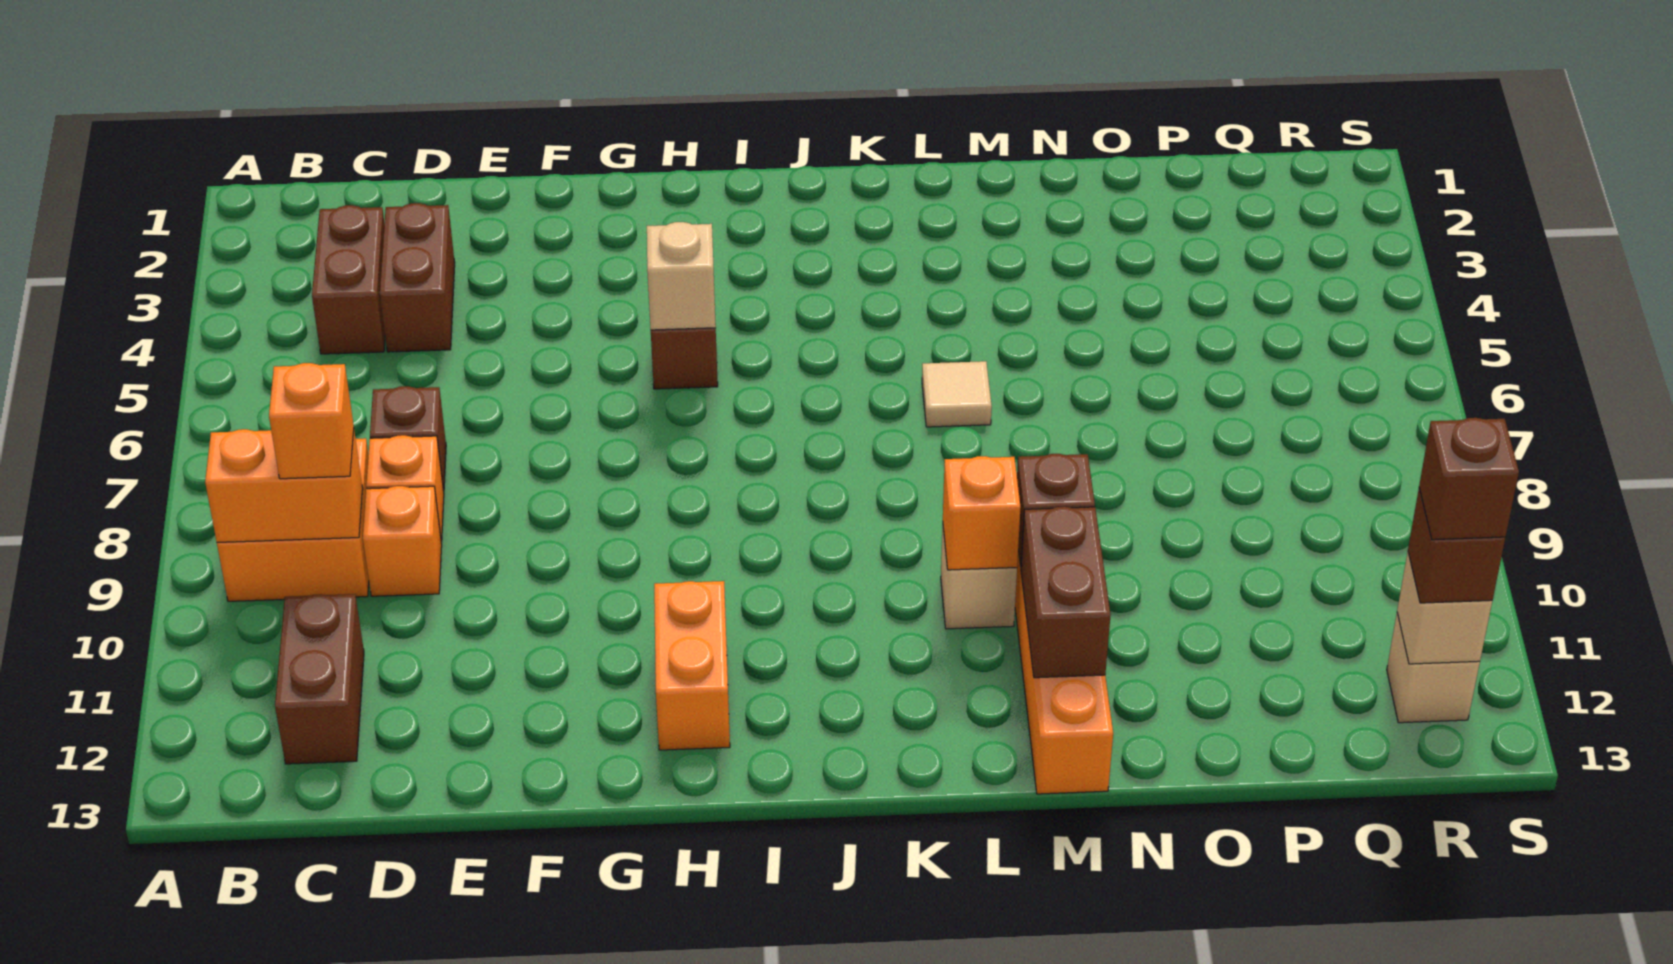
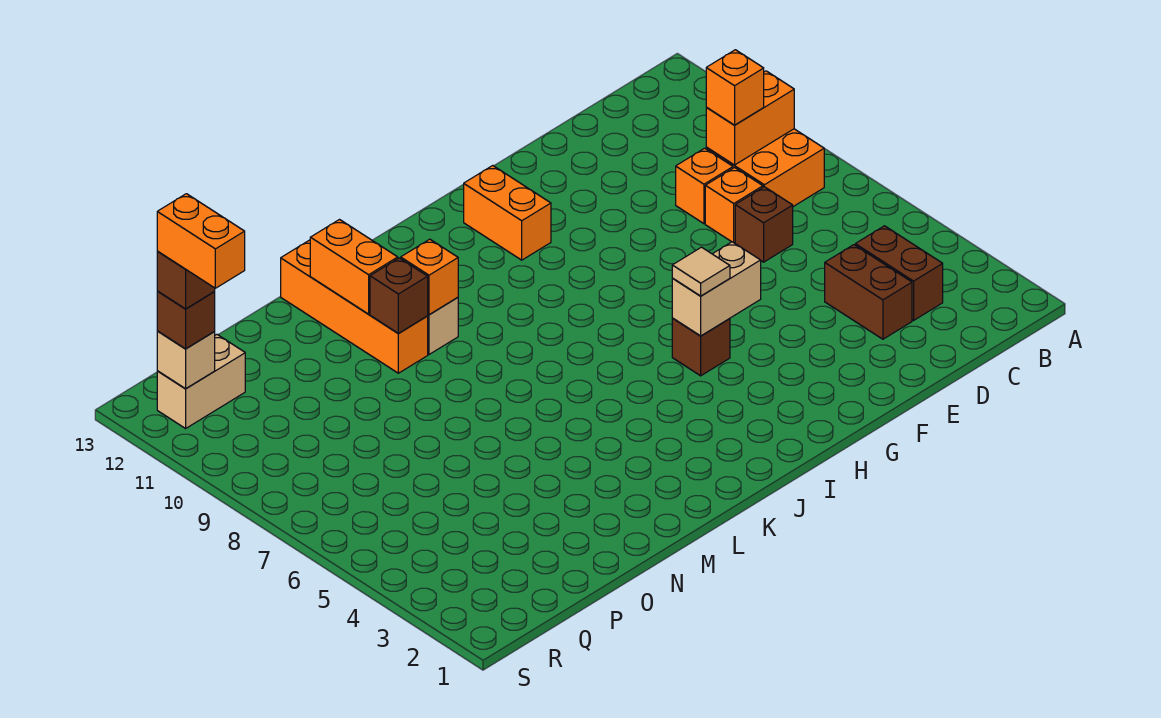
brown 1x2 brick [275,594,364,764] -> none
tan 1x1 brick [647,222,716,330] -> tan 1x2 brick [672,242,761,336]
tan 1x1 tile [922,361,992,427] -> tan 1x1 tile moved to [672,247,730,296]
brown 1x2 brick [1021,507,1111,678] -> orange 1x2 brick [310,220,398,314]
none -> orange 1x2 brick [157,194,245,288]
tan 1x1 brick [1387,613,1480,723] -> tan 1x2 brick [157,335,245,428]

